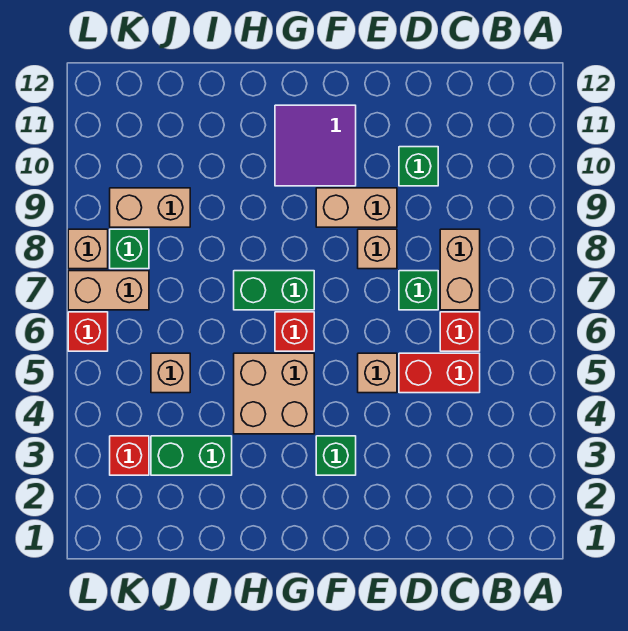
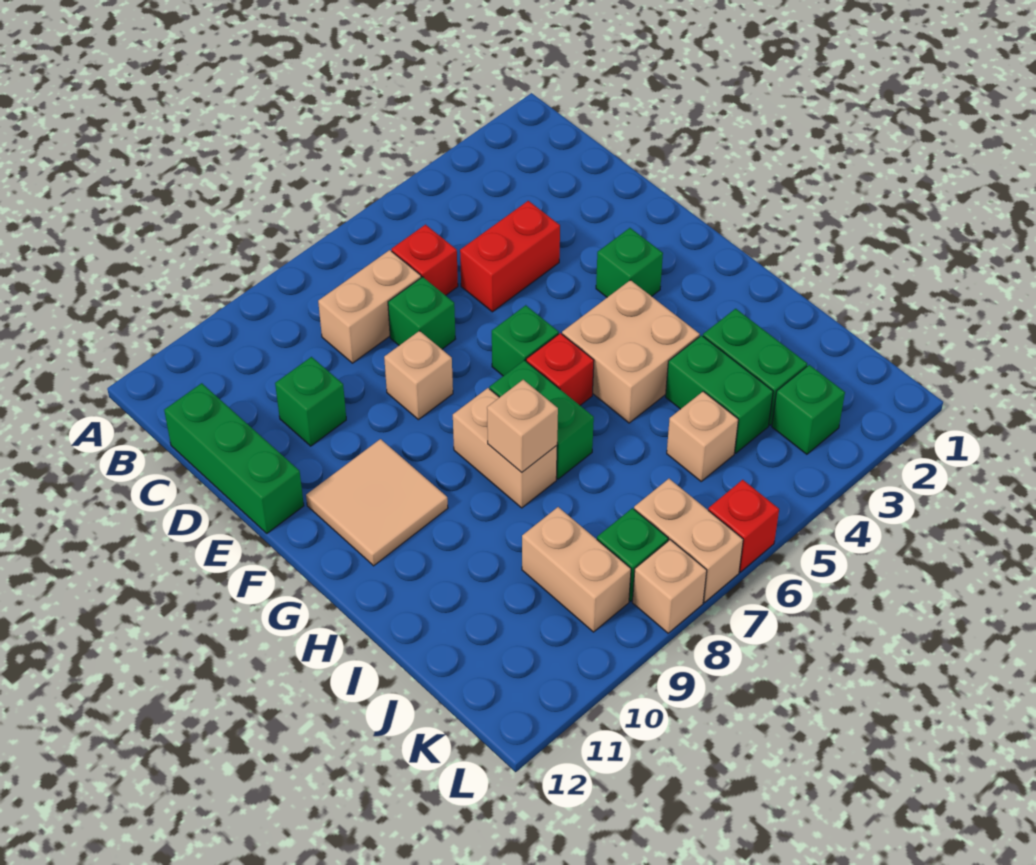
red 1x2 brick [399,353,480,393] -> red 1x2 brick turned to [460,201,560,312]
none -> green 1x3 brick [164,383,304,533]
tan 1x1 brick [358,353,397,393] -> tan 1x1 brick moved to [487,380,558,472]
tan 1x2 brick [316,188,397,227] -> tan 1x2 brick moved to [453,388,557,508]
none -> green 1x1 brick [492,305,559,376]
purple 2x2 tile [275,105,356,186] -> tan 2x2 tile [306,439,448,566]
none -> green 1x2 brick [666,335,773,453]
red 1x1 brick [110,436,149,475] -> green 1x1 brick [772,365,845,454]

